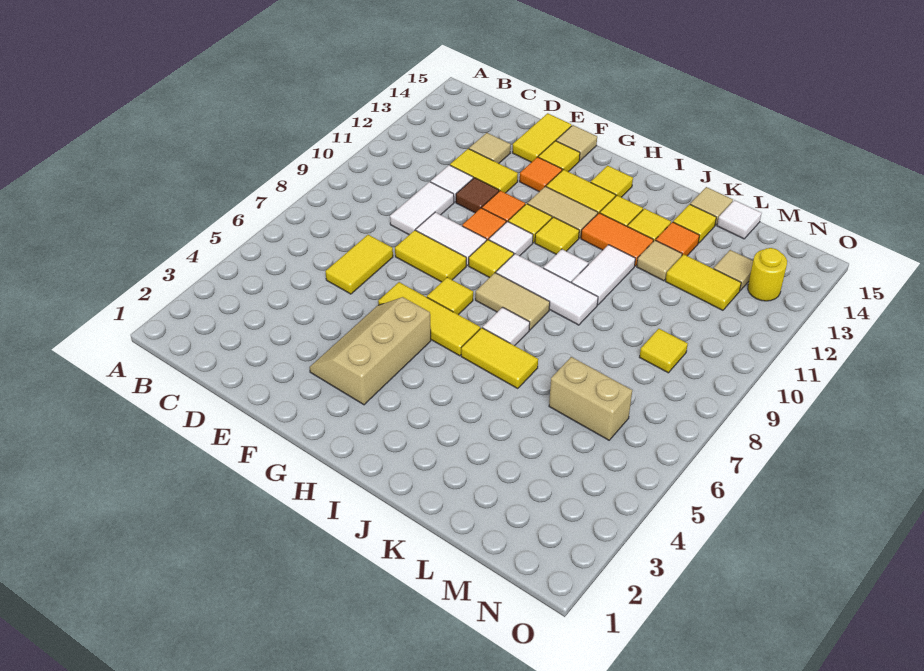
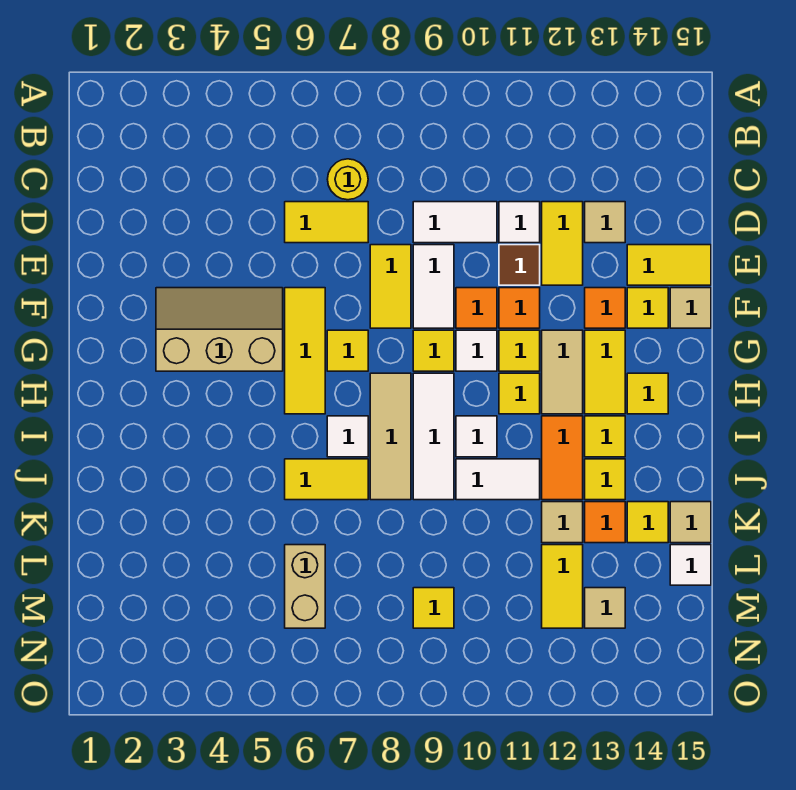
tan 1x2 tile [475,273,550,330] -> tan 1x3 tile [370,373,411,500]
yellow 1x2 tile [461,328,538,388] -> yellow 1x2 tile turned to [285,459,368,500]
yellow 1x1 round brick [748,248,787,301] -> yellow 1x1 round brick moved to [327,159,368,200]

